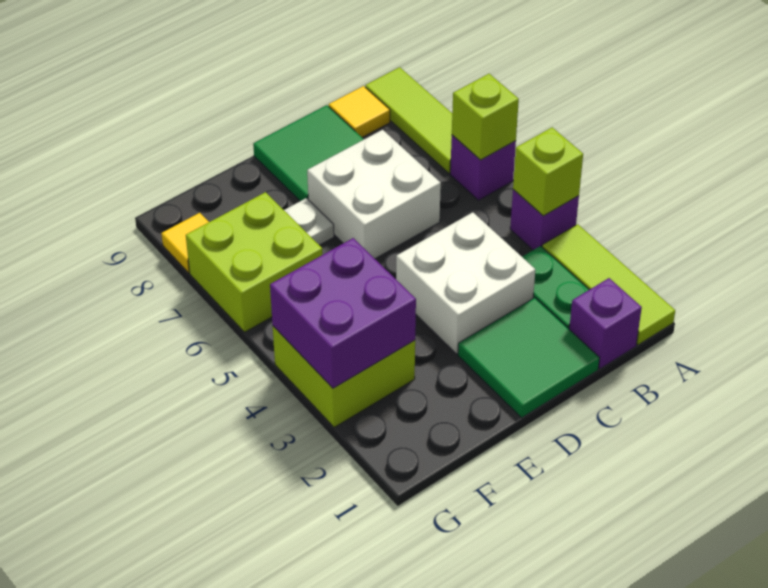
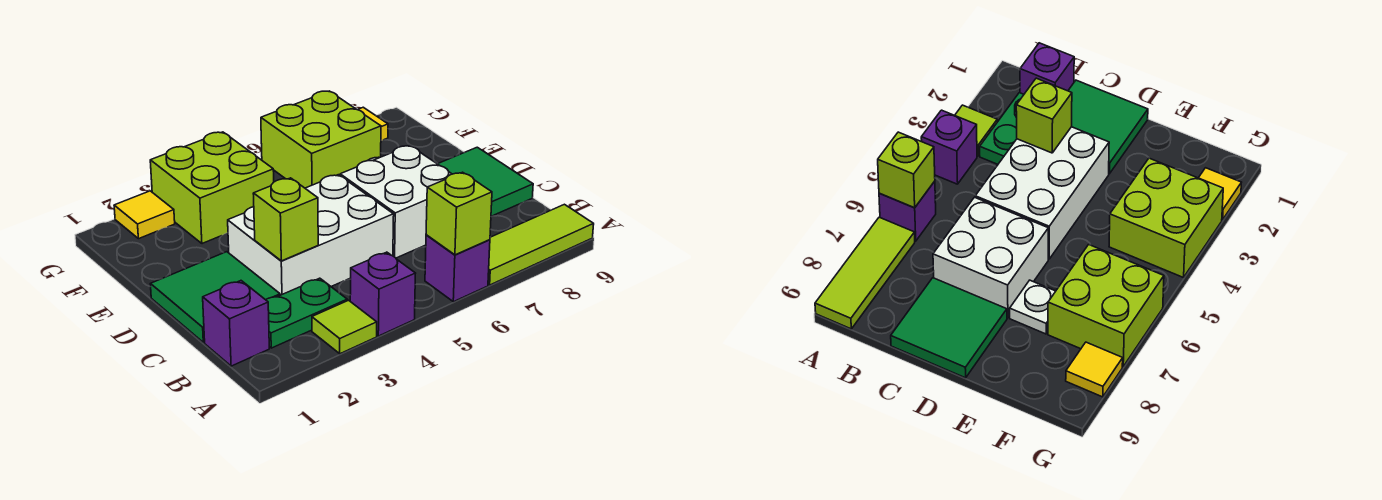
lime 1x3 tile [542,224,675,345] -> lime 1x1 tile [312,300,377,354]
lime 1x1 brick [513,127,583,216] -> lime 1x1 brick moved to [253,178,318,261]
yellow 1x1 tile [329,86,390,137] -> yellow 1x1 tile moved to [114,191,175,239]
white 2x2 brick [396,212,535,354] -> white 2x3 brick [228,175,394,295]
purple 2x2 brick [270,238,416,388] -> none

